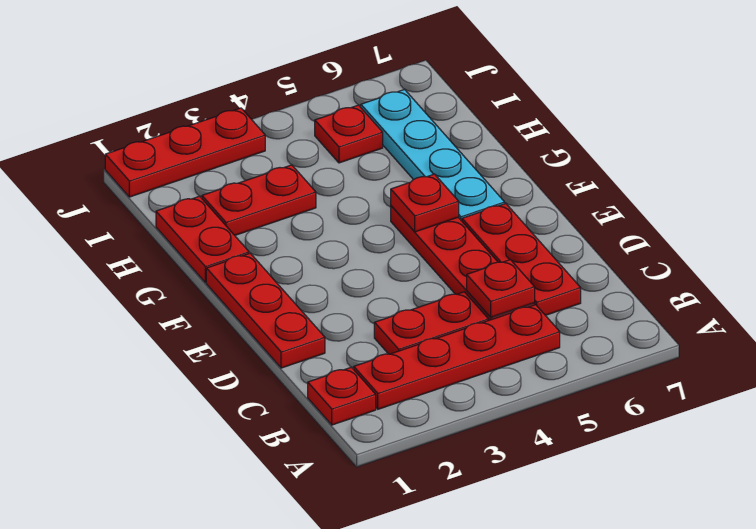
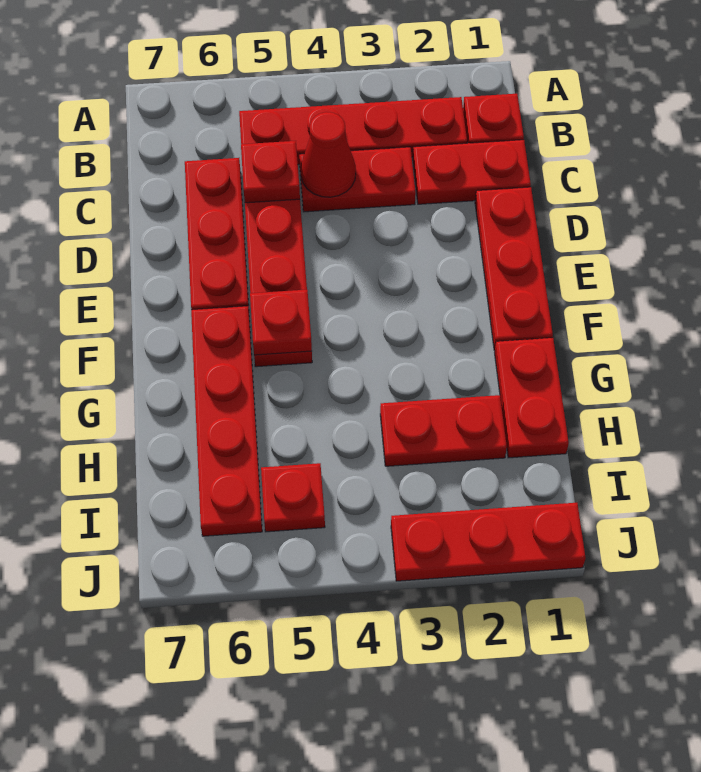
none -> red 1x2 plate [413,140,531,204]
none -> red 1x1 cone [301,112,356,197]
cyan 1x4 plate [361,89,505,221] -> red 1x4 plate [191,306,262,536]

